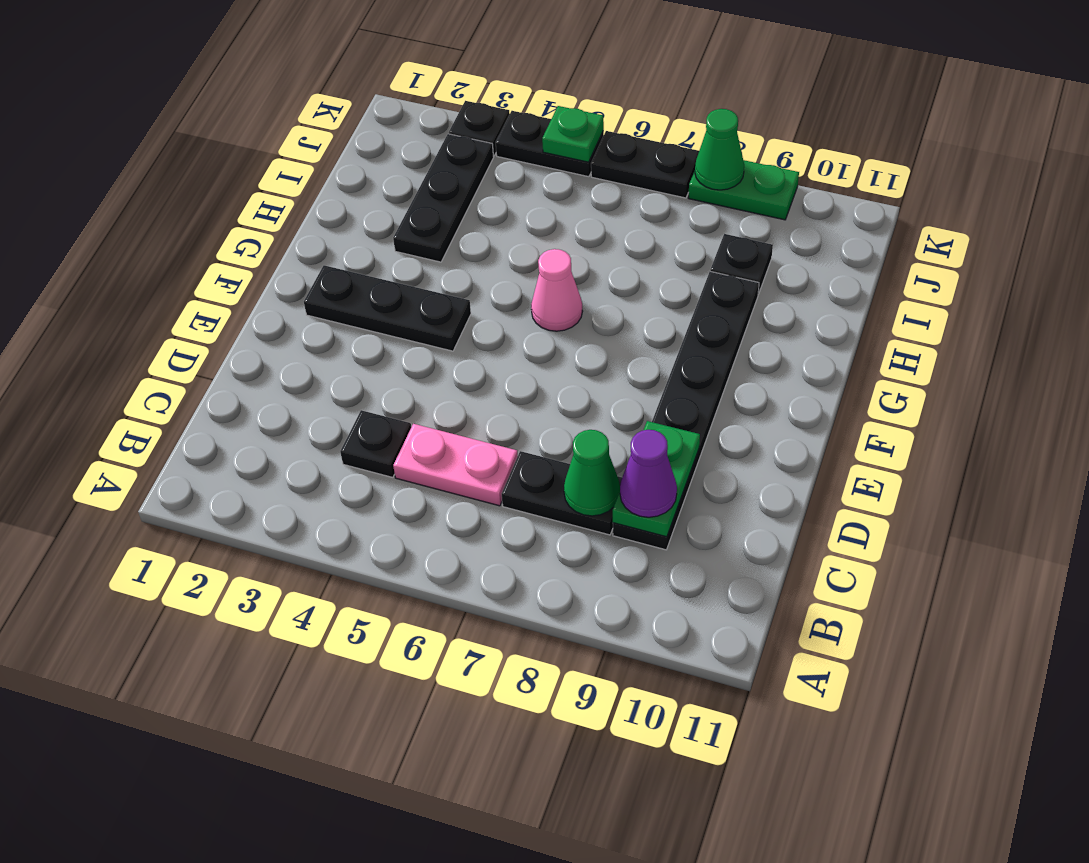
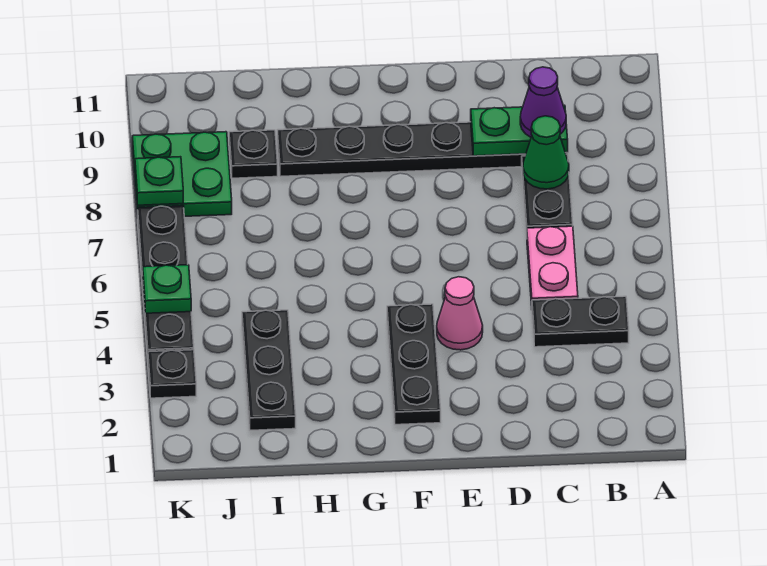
black 1x1 plate [340,410,411,477] -> black 1x2 plate [532,296,629,347]
pink 1x1 cone [531,249,583,331] -> pink 1x1 cone moved to [437,277,483,350]
black 1x3 plate [393,134,494,262] -> black 1x3 plate turned to [242,310,296,430]
green 1x2 plate [688,160,799,220] -> green 2x2 plate [132,132,232,218]
green 1x1 cone [695,109,744,190] -> green 1x1 plate [135,157,183,205]

